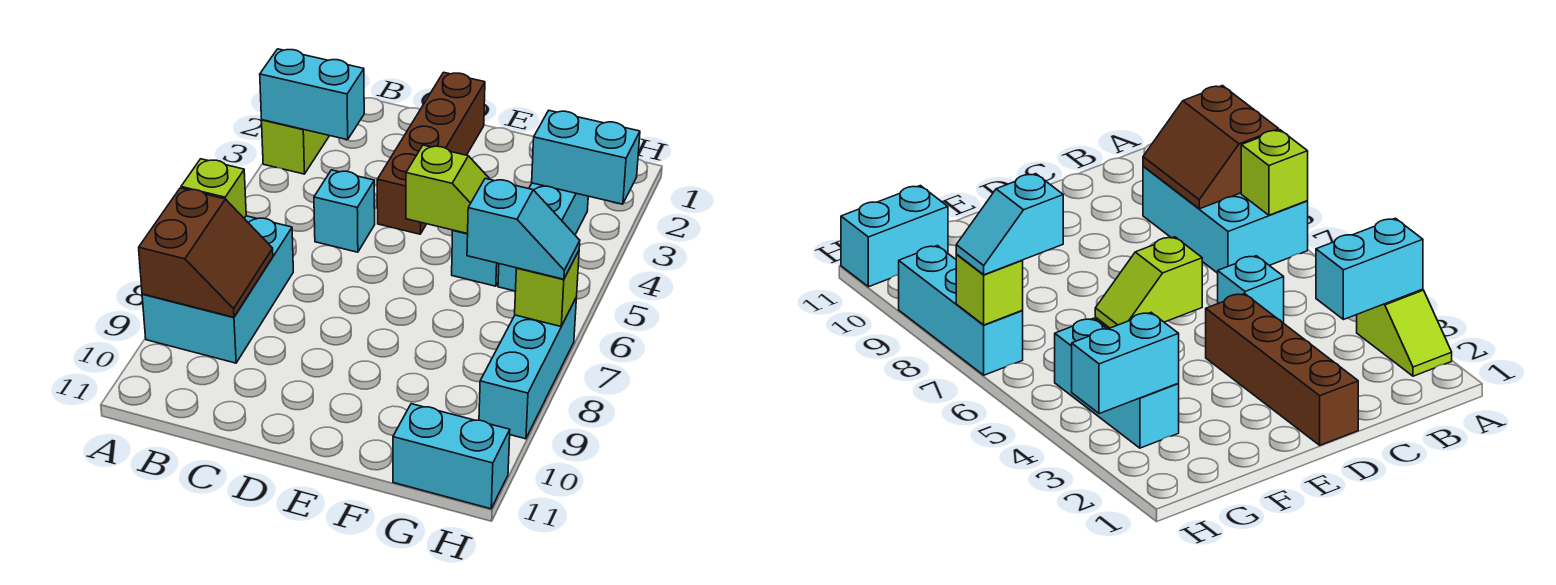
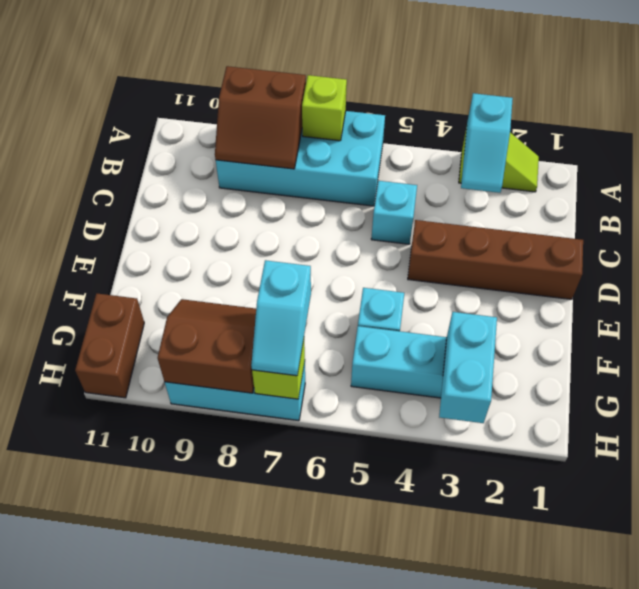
cyan 1x2 brick [260,49,364,140] -> cyan 1x2 slope [461,93,513,193]
cyan 2x3 brick [142,216,293,363] -> cyan 2x4 brick [216,111,385,206]
lime 1x2 slope [406,145,489,234] -> none
none -> brown 2x2 slope [158,299,256,393]
cyan 1x2 brick [393,404,510,509] -> brown 1x2 brick [75,293,144,398]

